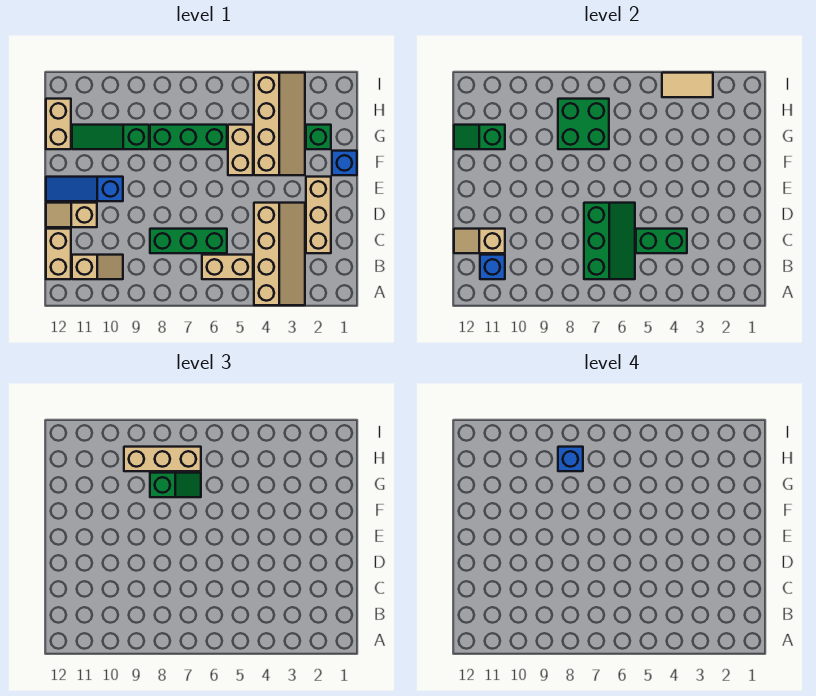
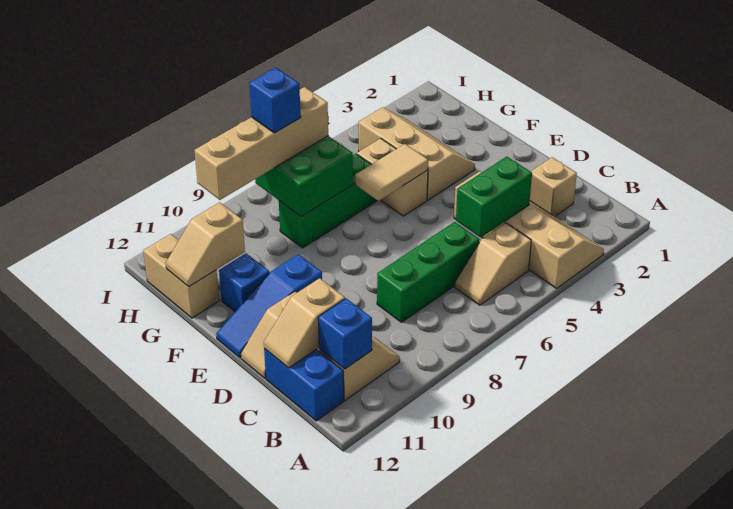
tan 1x2 brick [202,255,253,279] -> tan 1x2 slope [455,223,531,305]
green 2x3 slope [584,203,635,279] -> none
tan 1x2 brick [46,229,71,279] -> blue 1x2 brick [264,349,344,421]
tan 1x3 brick [306,177,331,253] -> tan 1x1 brick [530,157,577,217]
blue 1x1 brick [332,151,357,175] -> blue 1x1 brick moved to [219,253,269,312]
tan 2x4 slope [254,73,305,175] -> tan 2x3 slope [358,108,475,200]
green 1x1 brick [306,125,331,149] -> none
green 1x2 slope [150,473,201,497] -> none
green 1x3 slope [72,125,149,149] -> none
green 1x2 slope [454,125,505,149] -> tan 1x2 slope [166,202,245,287]
tan 1x3 brick [124,447,201,471] -> tan 1x4 brick [194,87,328,200]
tan 1x2 tile [662,73,713,97] -> tan 1x2 tile moved to [355,144,428,201]

